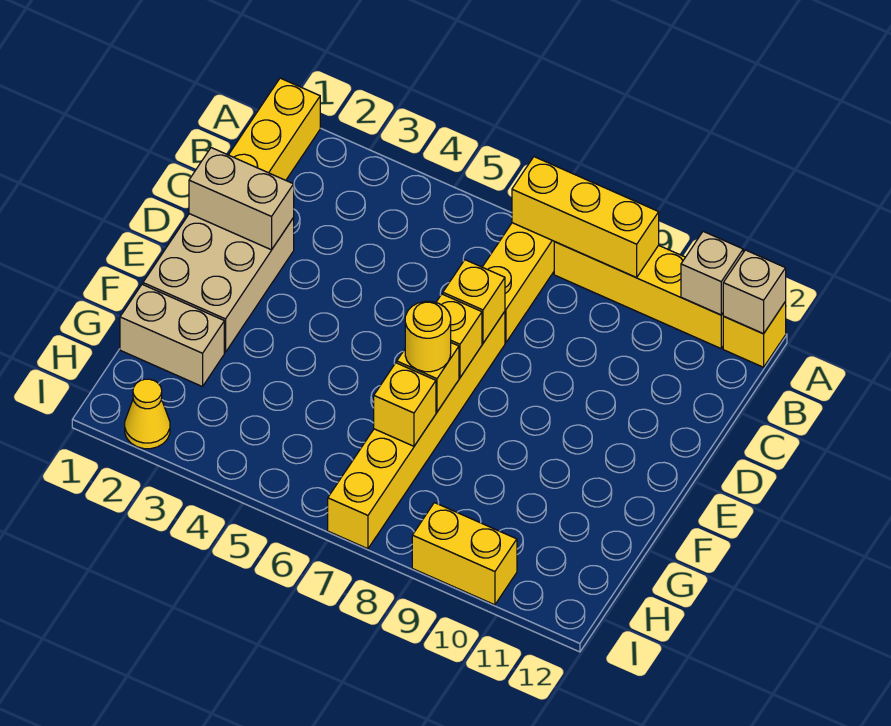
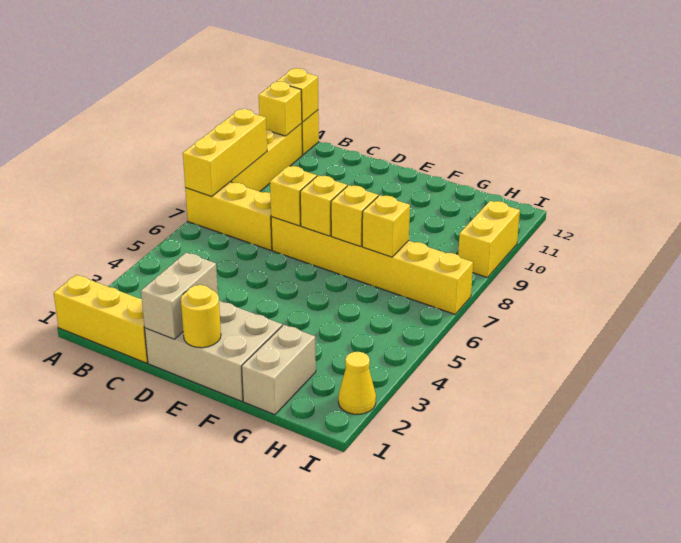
tan 1x1 brick [681,231,743,315] -> yellow 1x1 brick [259,81,302,136]
tan 1x1 brick [723,250,786,334] -> yellow 1x1 brick [277,68,318,122]
yellow 1x1 round brick [405,301,451,372] -> yellow 1x1 round brick moved to [181,285,221,348]

